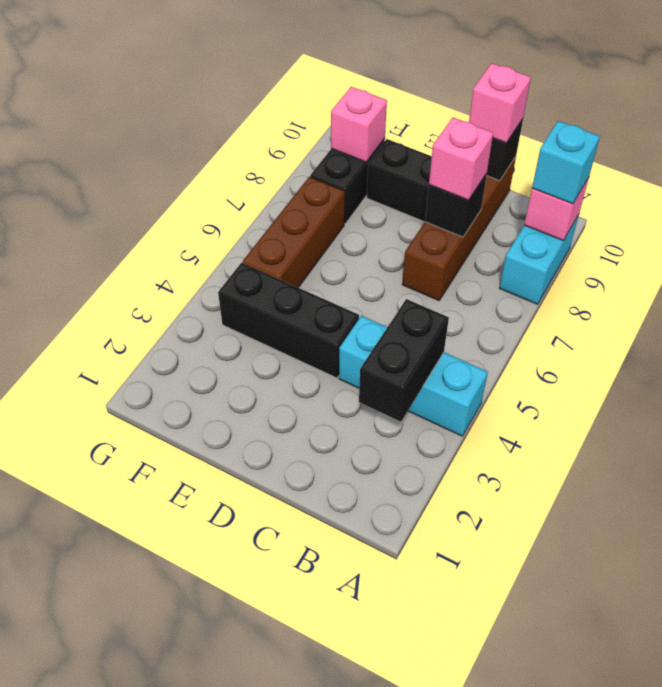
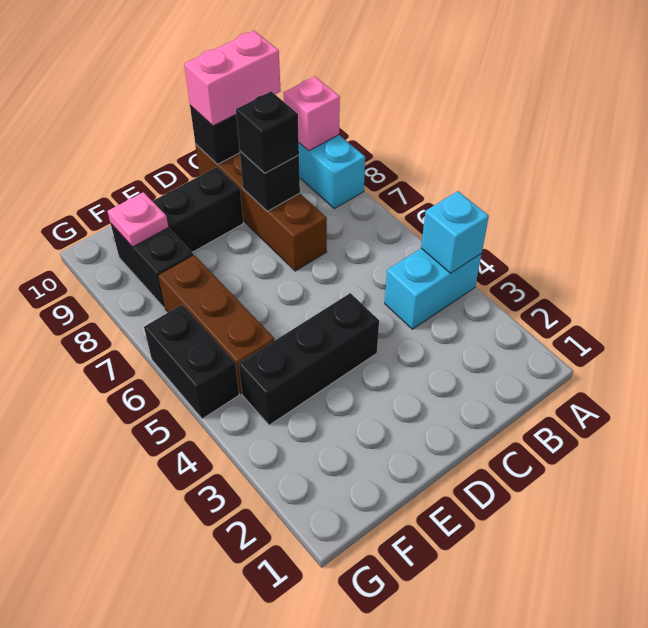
cyan 1x3 brick [339,316,488,436] -> cyan 1x2 brick [385,248,481,329]
cyan 1x1 brick [532,121,600,204] -> cyan 1x1 brick moved to [421,191,489,273]
black 1x2 brick [359,299,449,422] -> black 1x2 brick moved to [144,305,239,419]
pink 1x1 brick [429,118,493,200] -> black 1x1 brick [236,91,299,173]
pink 1x1 brick [469,63,531,143] -> pink 1x2 brick [184,31,281,126]
pink 1x1 brick [331,87,387,162] -> pink 1x1 plate [108,192,168,247]

